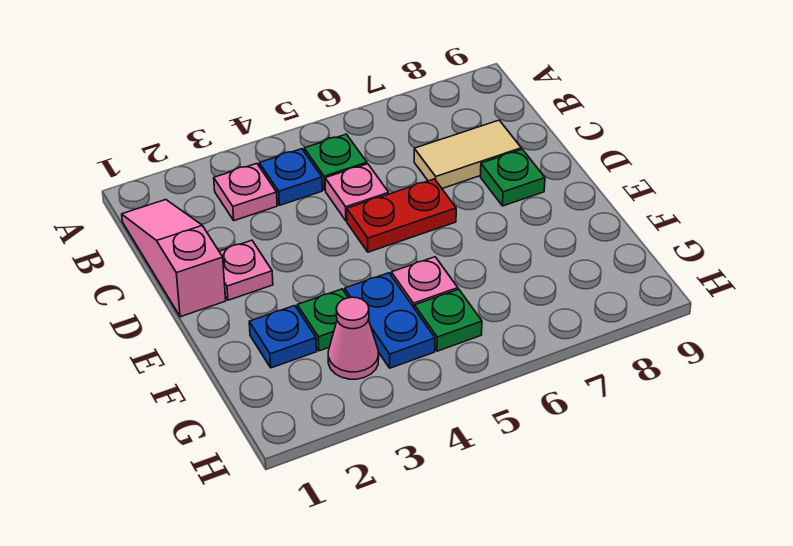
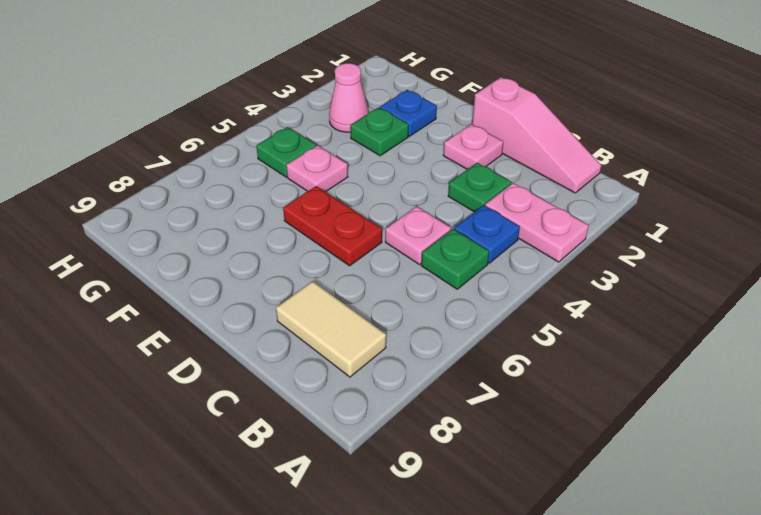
pink 1x1 plate [214,164,277,221] -> pink 1x2 plate [485,183,589,262]
tan 1x2 tile [414,120,521,188] -> tan 1x2 tile turned to [276,281,386,377]
red 1x2 plate [347,179,456,252] -> red 1x2 plate turned to [283,186,382,266]
green 1x1 plate [480,149,545,206] -> green 1x1 plate moved to [448,163,511,212]
blue 1x2 plate [345,273,435,368] -> none

